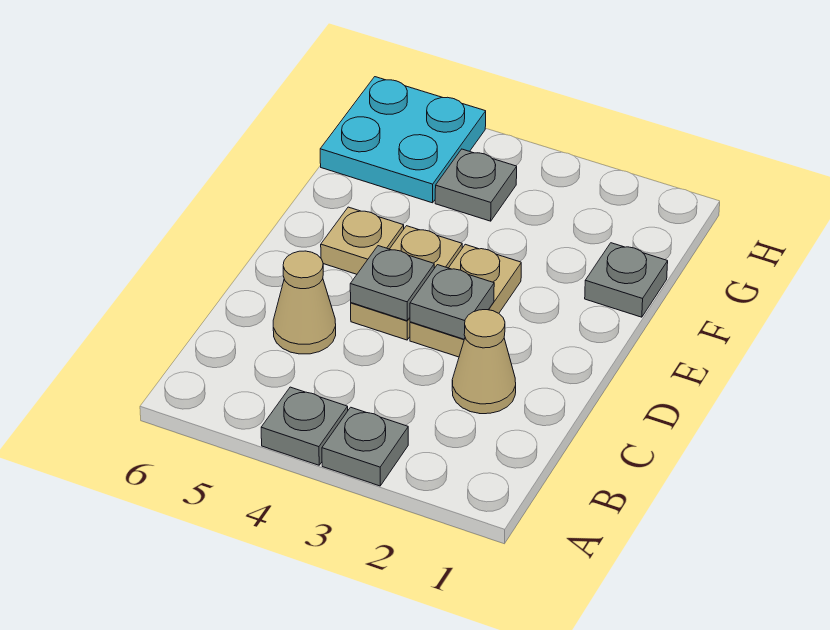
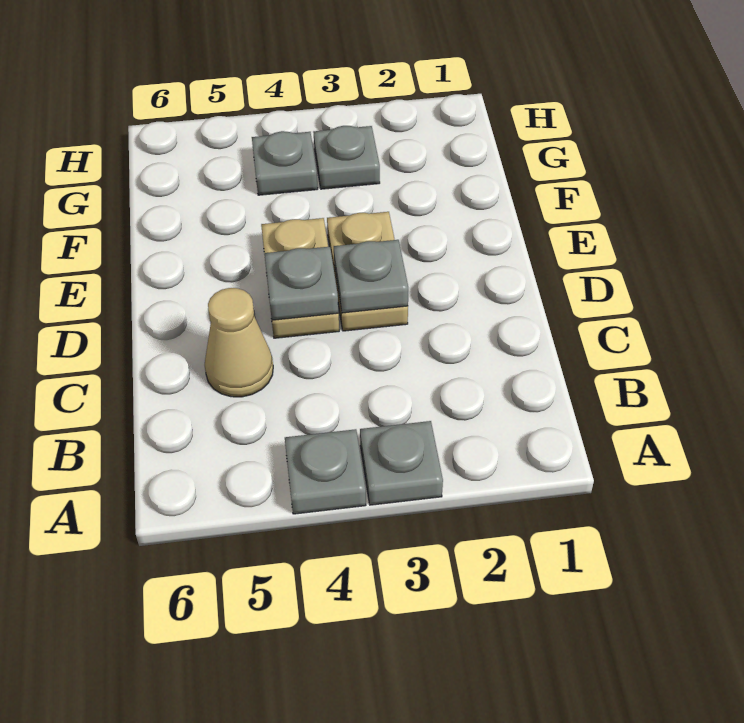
tan 1x1 cone [452,310,516,414] -> none
tan 1x1 plate [321,207,404,274] -> none
grey 1x1 plate [585,243,668,317] -> grey 1x1 plate moved to [314,126,380,189]
cyan 2x2 plate [320,77,486,203] -> none

